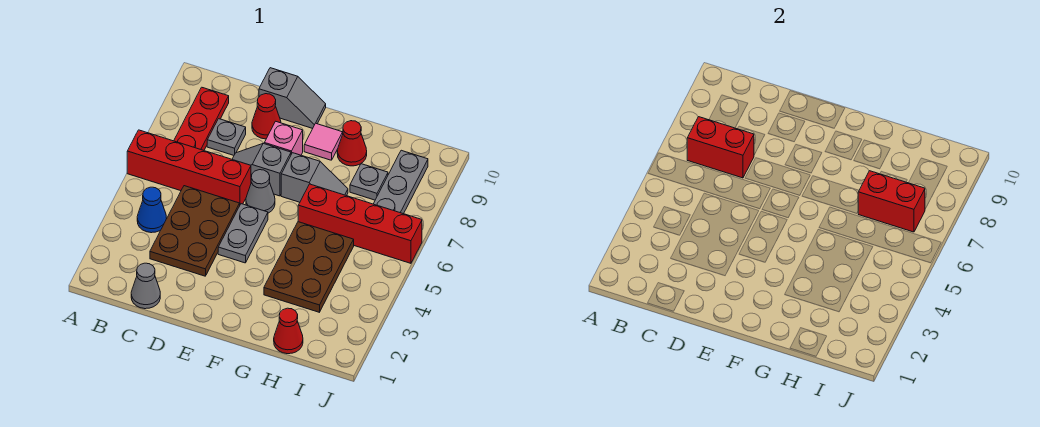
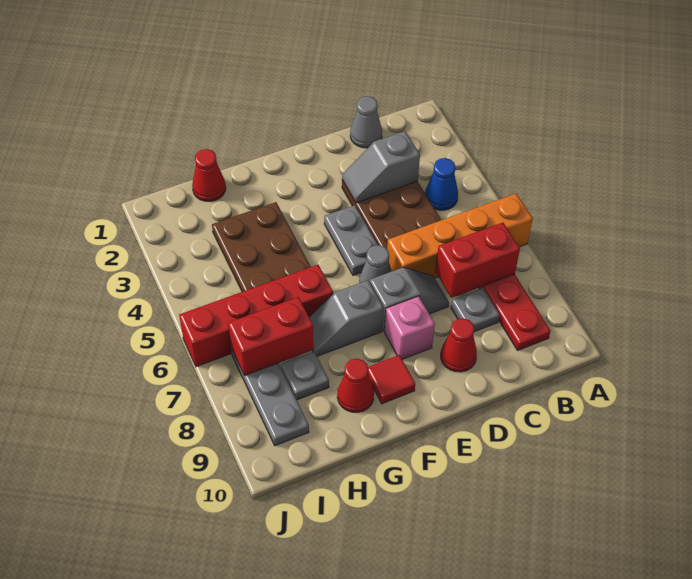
red 1x4 brick [127,130,251,204] -> orange 1x4 brick [387,194,533,278]
grey 1x2 slope [259,68,326,128] -> grey 1x2 slope moved to [342,131,420,203]
pink 1x1 tile [304,123,343,160] -> red 1x1 tile [368,355,415,404]

